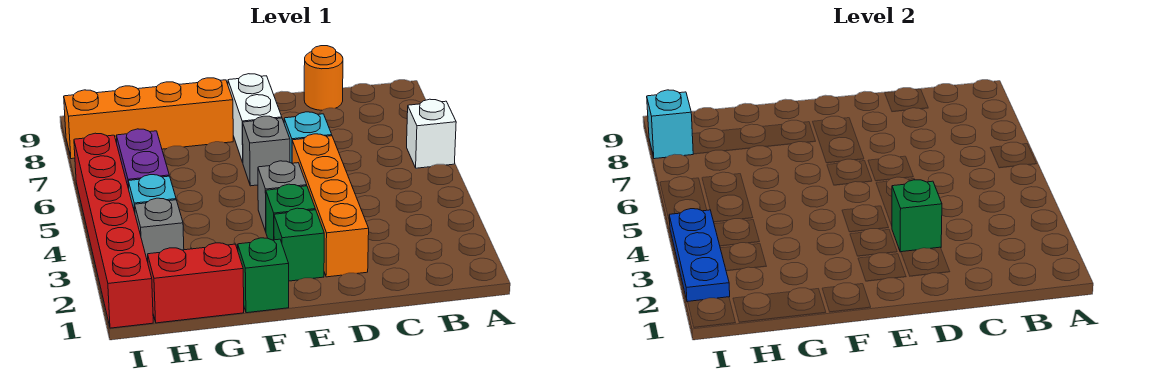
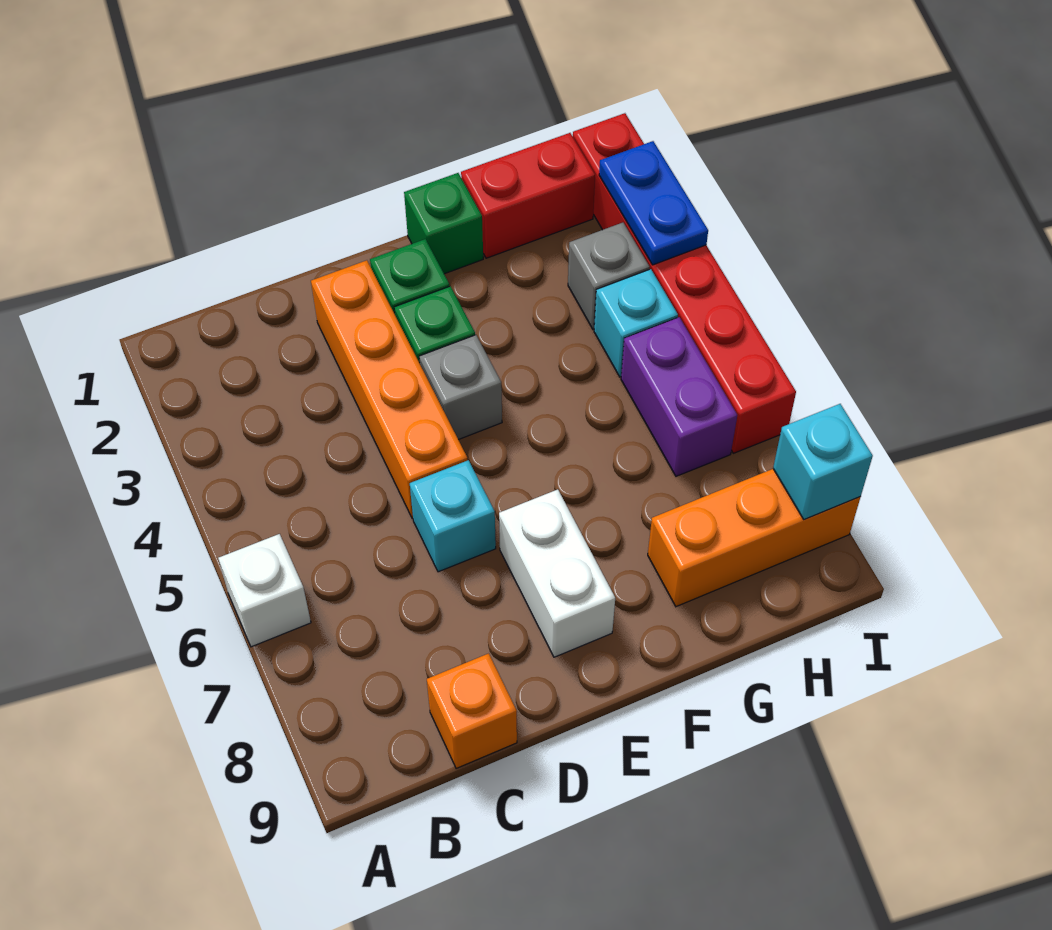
orange 1x1 round brick [304,46,343,110] -> orange 1x1 brick [427,653,517,769]
green 1x1 brick [892,180,942,252] -> none
grey 1x1 brick [243,116,290,186] -> none
orange 1x4 brick [64,78,233,159] -> orange 1x3 brick [648,469,860,607]
blue 1x3 plate [669,209,730,302] -> blue 1x2 plate [599,141,708,265]

